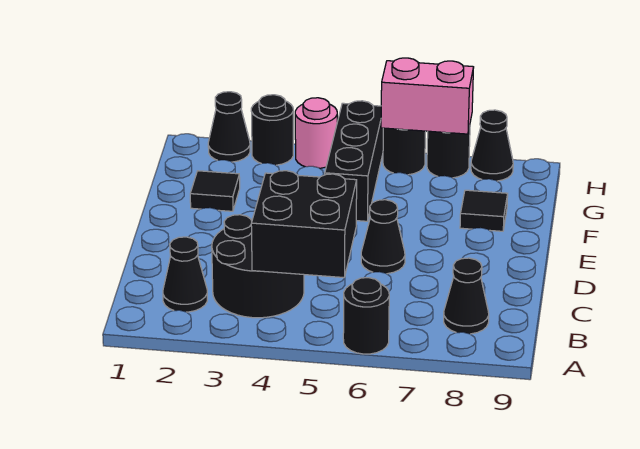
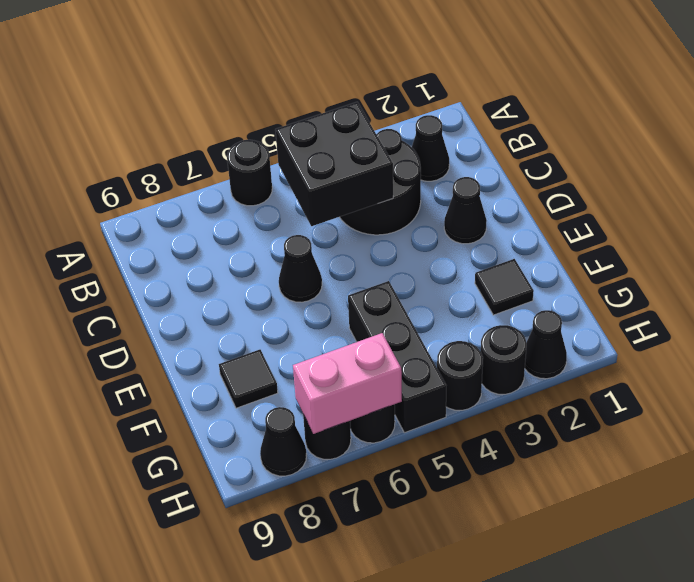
black 1x1 cone [444,258,489,334] -> black 1x1 cone moved to [444,177,487,244]
pink 1x1 round brick [295,98,337,168] -> black 1x1 round brick [437,341,483,410]

